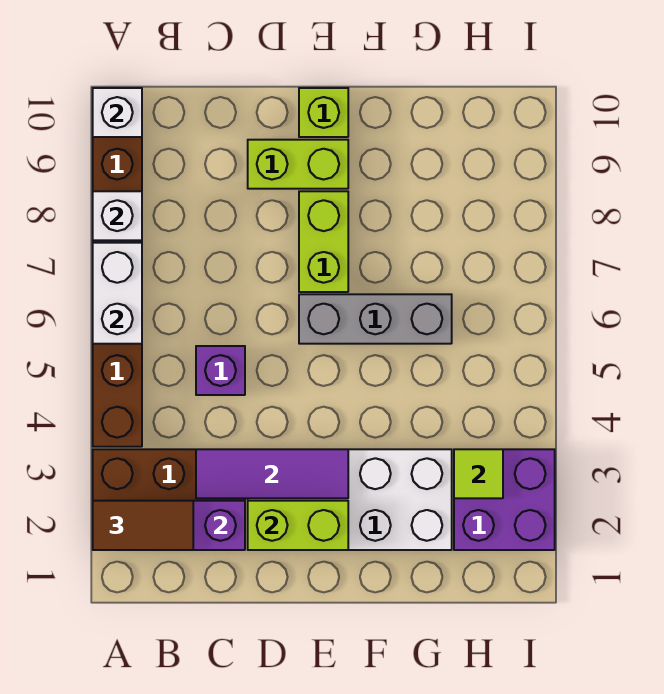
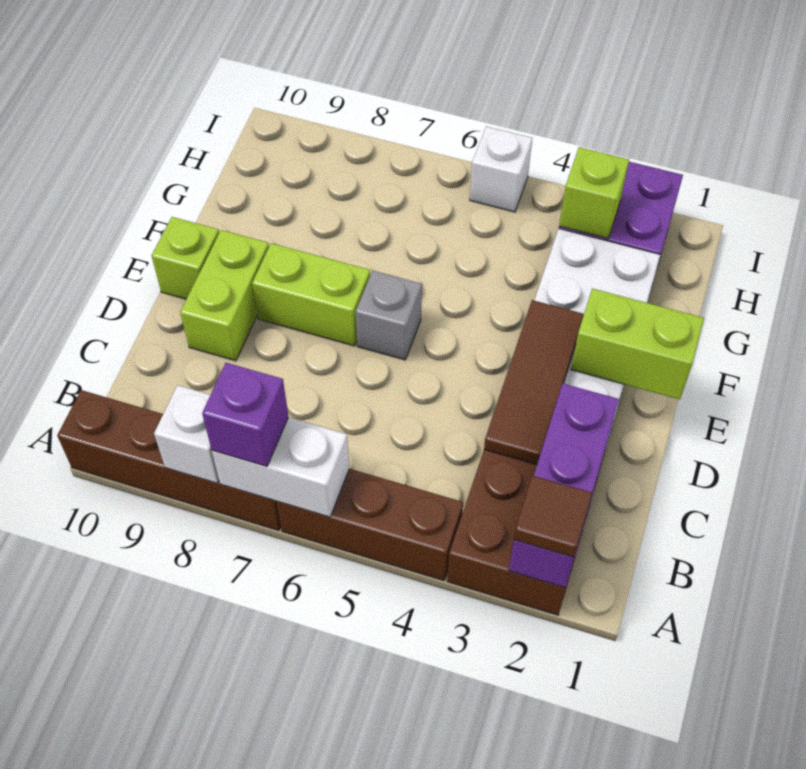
brown 1x2 tile [93,501,193,550] -> brown 1x1 tile [514,476,592,557]
white 1x1 brick [93,88,142,137] -> white 1x1 brick moved to [470,126,532,212]
purple 1x3 tile [196,449,348,498] -> brown 1x3 tile [484,300,584,465]
purple 1x1 brick [196,346,245,395] -> purple 1x1 brick moved to [202,363,288,466]
lime 1x2 brick [248,501,348,550] -> lime 1x2 brick turned to [571,289,704,399]
grey 1x3 brick [299,294,452,344] -> grey 1x1 brick [356,271,422,360]
lime 1x1 tile [454,449,503,498] -> lime 1x1 brick [559,147,629,239]

